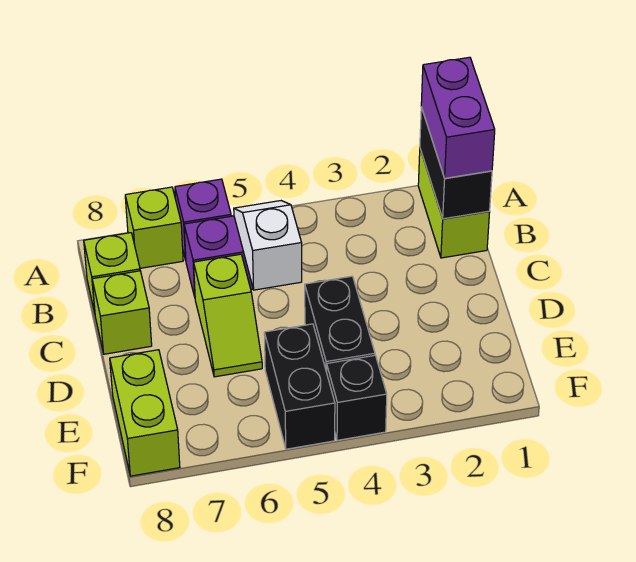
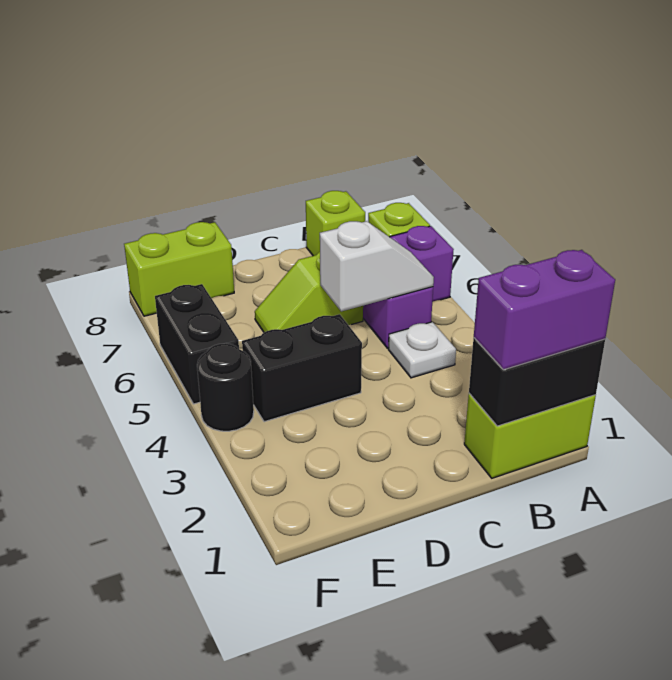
none -> white 1x1 plate [388,322,456,378]
lime 1x1 brick [92,271,152,354] -> none
black 1x2 brick [264,324,335,449] -> black 1x2 brick turned to [155,284,239,404]
black 1x1 brick [327,355,387,440] -> black 1x1 round brick [197,343,254,431]

